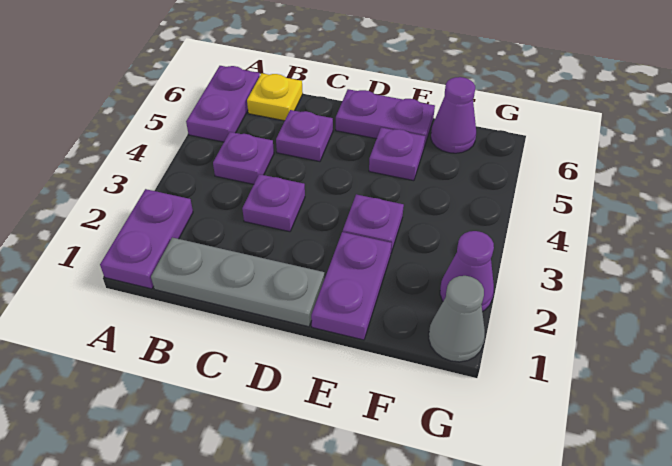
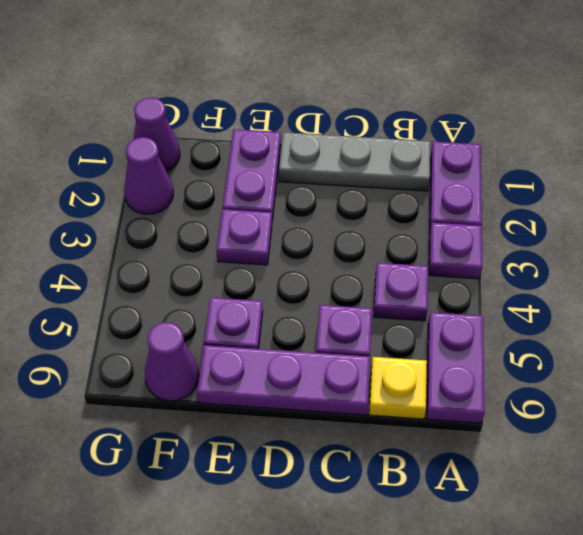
purple 1x1 plate [242,174,305,232] -> purple 1x1 plate moved to [429,223,482,279]
purple 1x2 plate [336,89,435,147] -> purple 1x3 plate [197,345,370,415]
grey 1x1 cone [429,276,485,362] -> purple 1x1 cone [133,98,180,172]

